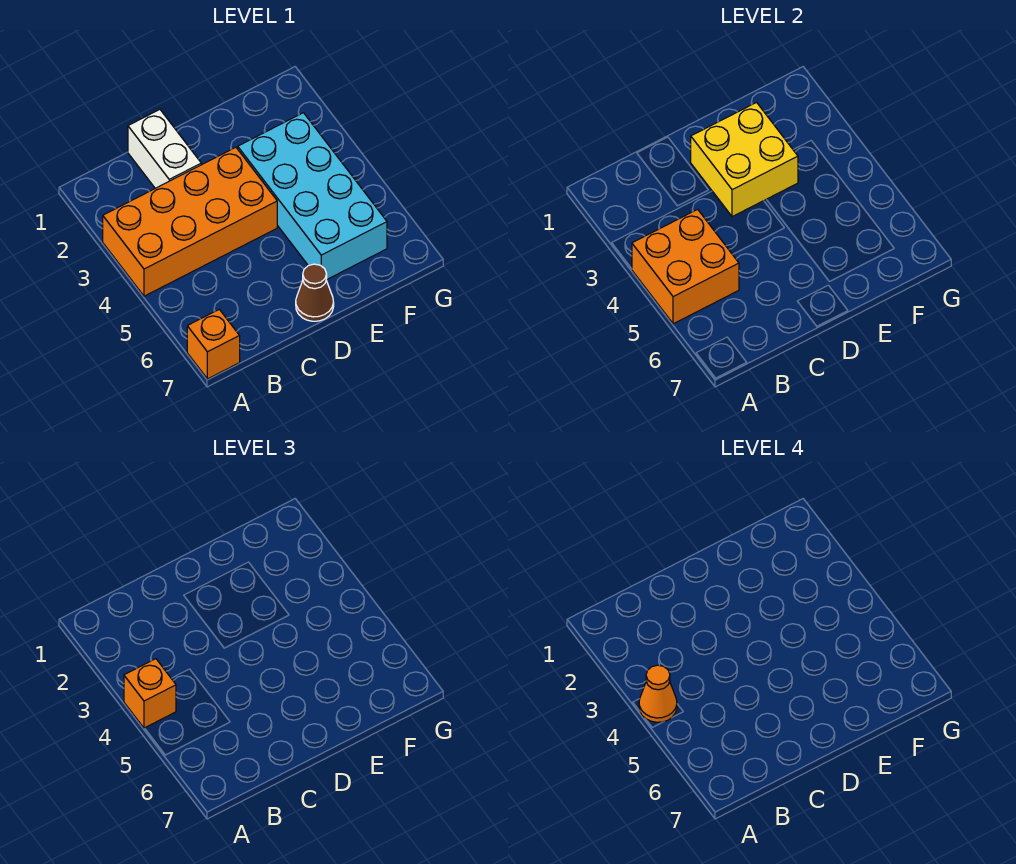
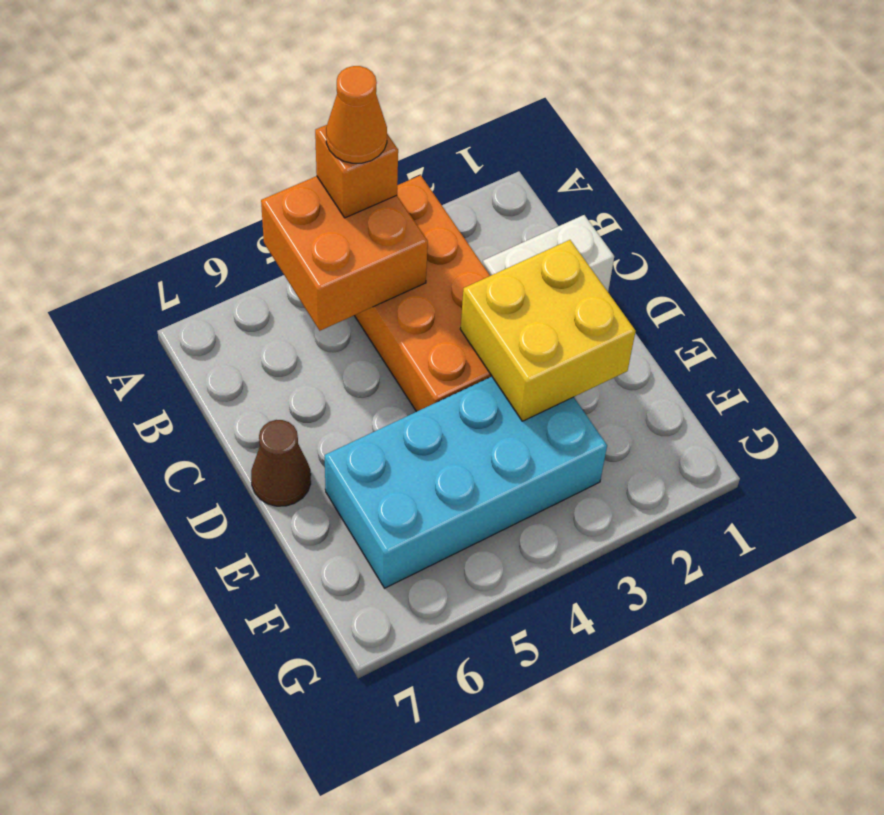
orange 1x1 brick [187,309,240,379] -> none

